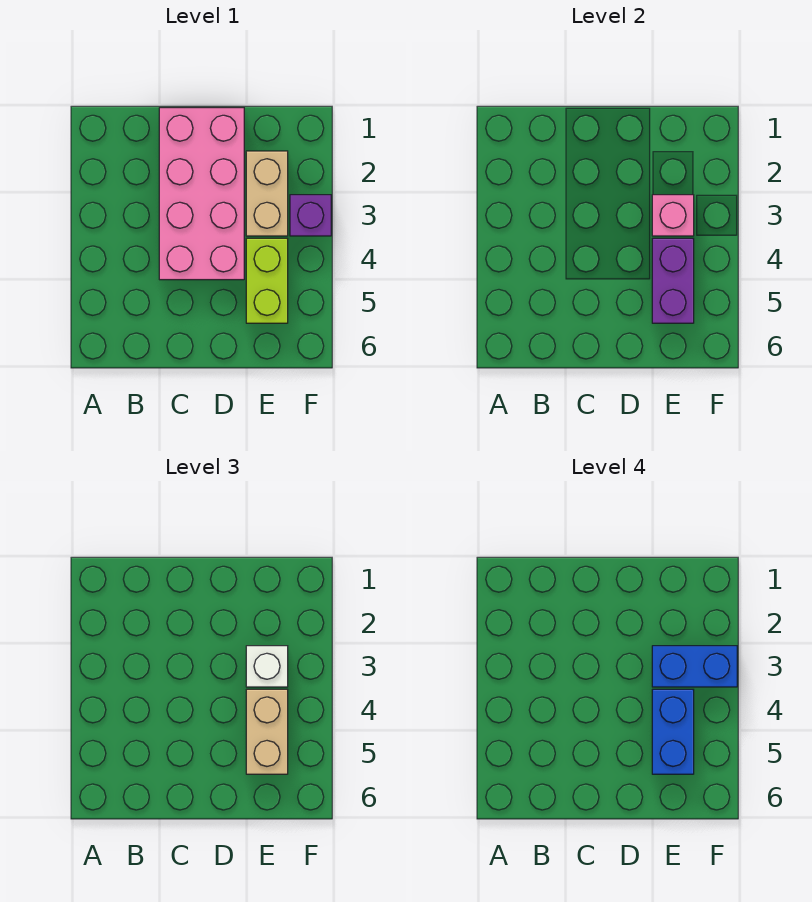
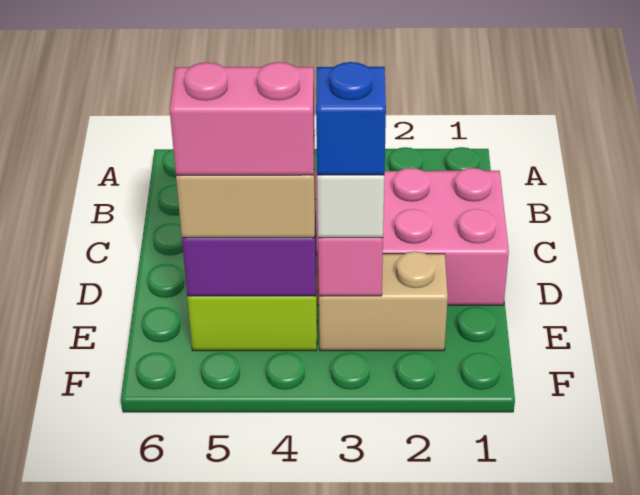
blue 1x2 brick [652,646,737,687] -> blue 1x1 brick [316,62,386,175]
blue 1x2 brick [652,689,694,774] -> pink 1x2 brick [170,62,315,175]
purple 1x1 brick [290,195,331,236] -> none

